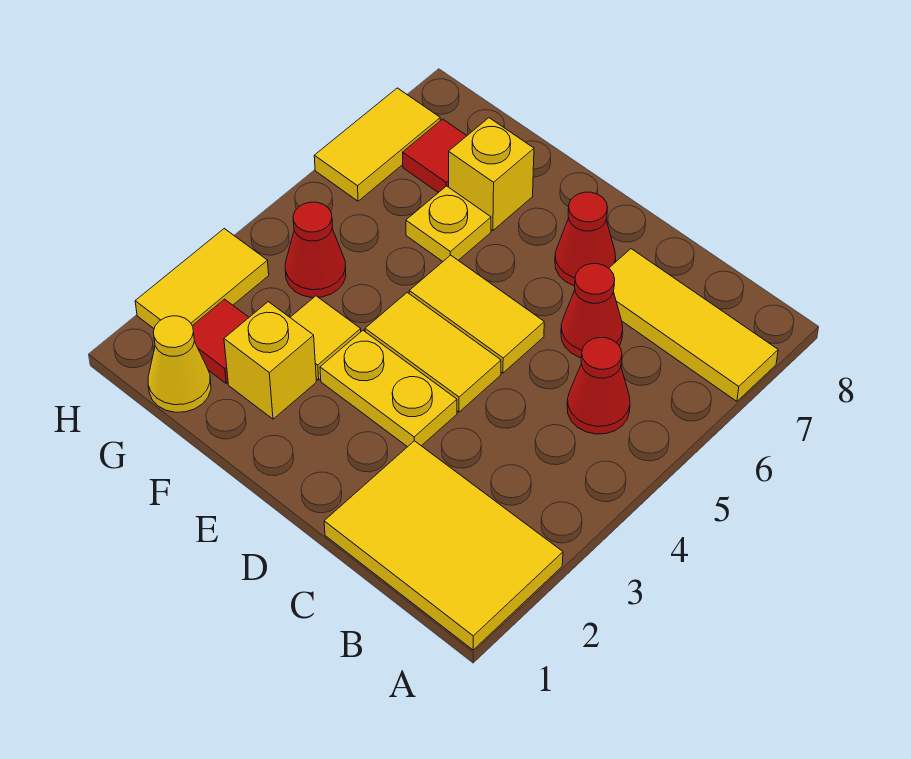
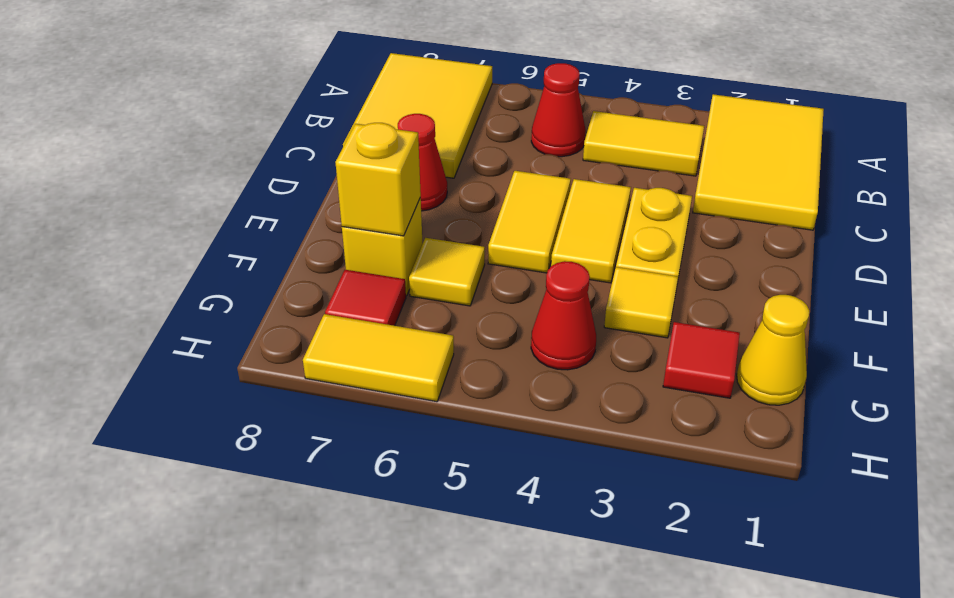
yellow 1x3 tile [609,249,778,401] -> yellow 2x3 tile [343,53,492,178]
red 1x1 cone [561,264,623,358] -> none
yellow 1x1 brick [224,302,316,419] -> yellow 1x1 brick moved to [335,123,421,236]
yellow 1x1 plate [406,186,491,262] -> yellow 1x1 tile [409,238,485,306]
yellow 1x2 tile [135,229,269,328] -> yellow 1x2 tile moved to [583,111,704,176]

